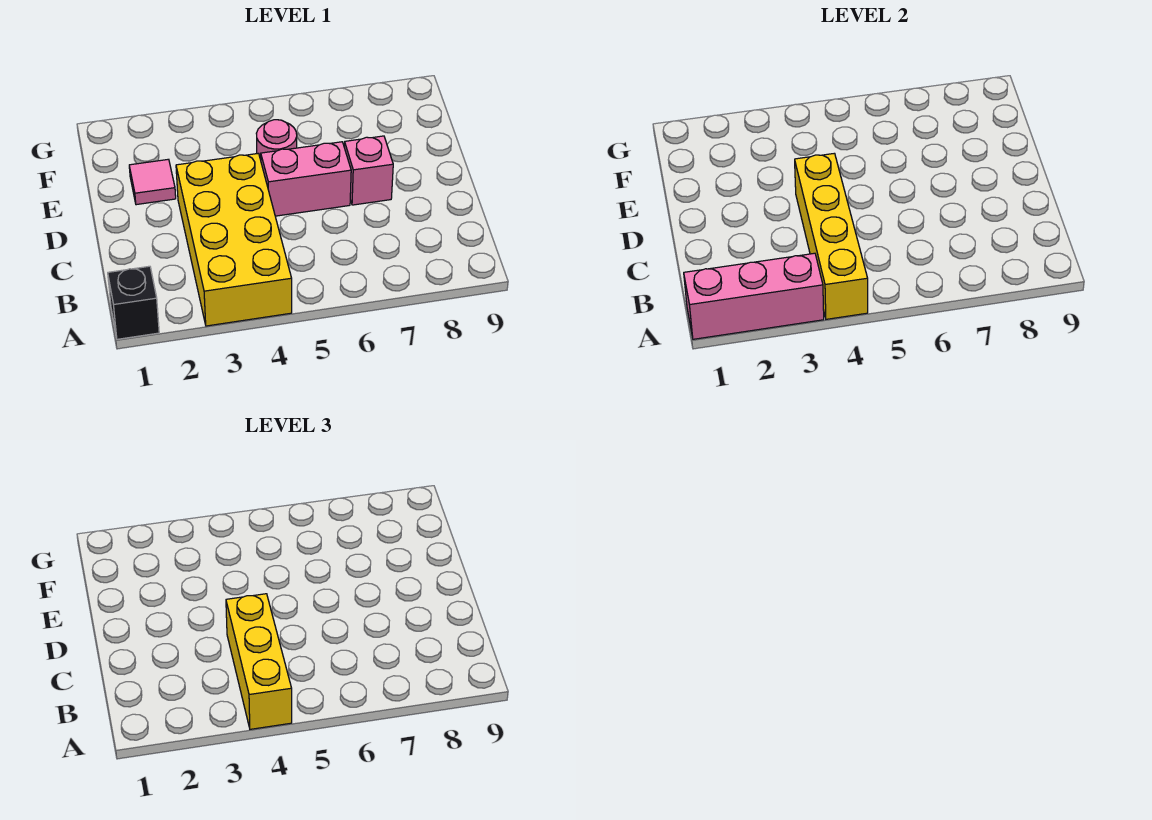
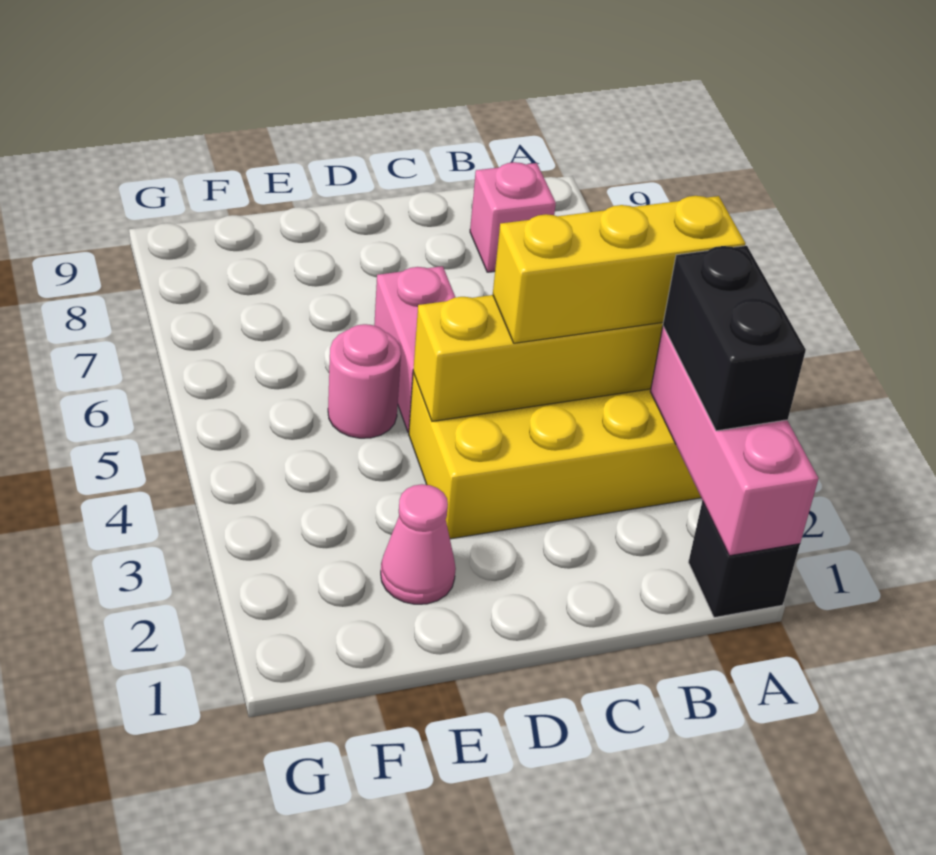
none -> black 1x2 brick [663,246,806,431]
pink 1x1 brick [344,136,393,205] -> pink 1x1 brick moved to [470,162,556,272]
pink 1x1 tile [129,159,176,205] -> pink 1x1 cone [381,484,456,604]

